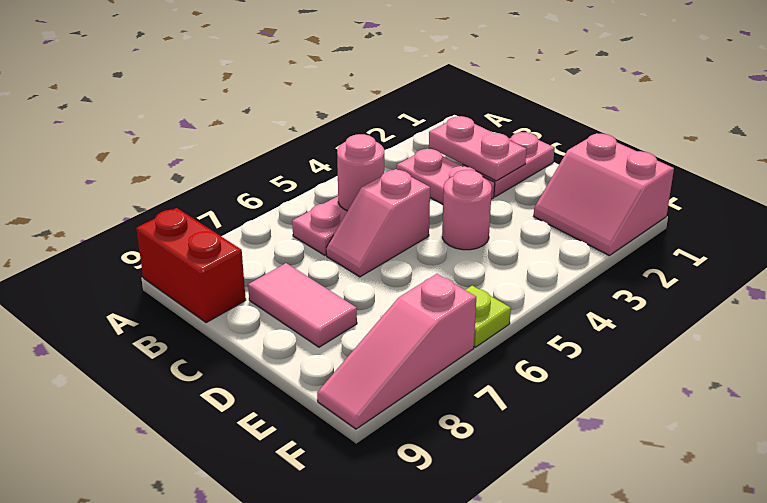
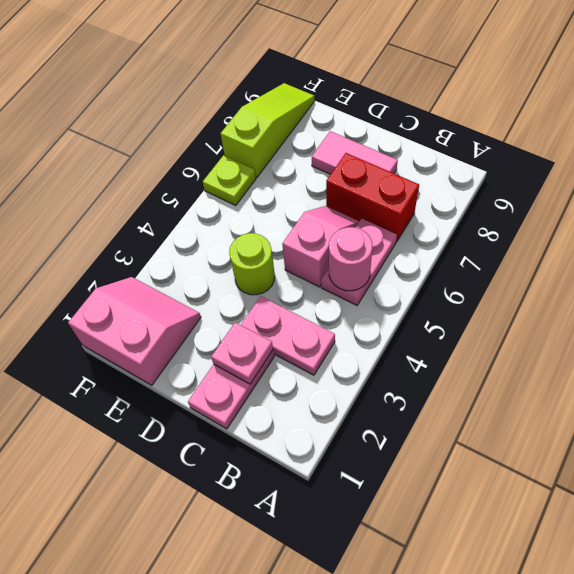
red 1x2 brick [136,208,246,323] -> red 1x2 brick moved to [326,153,419,242]
pink 1x2 plate [429,116,526,181] -> pink 1x1 plate [211,322,273,384]
pink 1x1 round brick [442,170,492,250] -> lime 1x1 round brick [229,233,275,295]
pink 1x3 slope [317,274,476,429] -> lime 1x3 slope [221,83,315,177]

